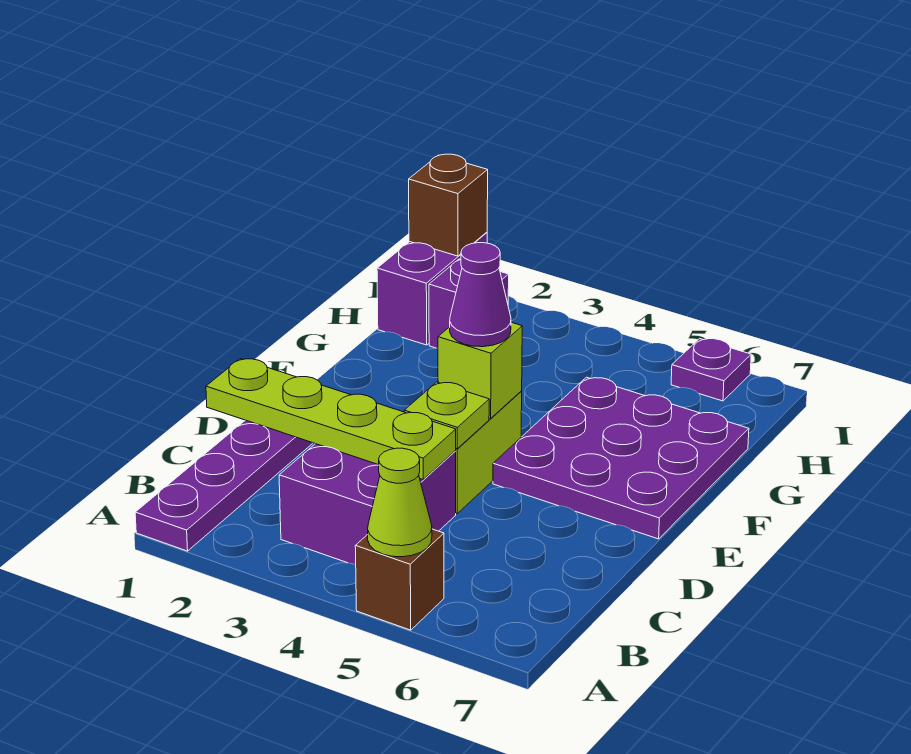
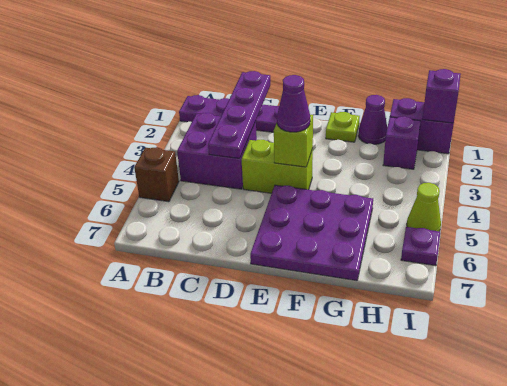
lime 1x1 cone [368,448,432,557] -> lime 1x1 cone moved to [407,183,441,231]
lime 1x4 plate [206,359,456,479] -> purple 1x4 plate [208,71,270,158]
lime 1x1 plate [404,382,489,449] -> lime 1x1 plate moved to [326,112,360,142]
none -> purple 1x1 cone [358,95,387,144]
brown 1x1 brick [409,154,488,256] -> purple 1x1 brick [422,69,461,123]

